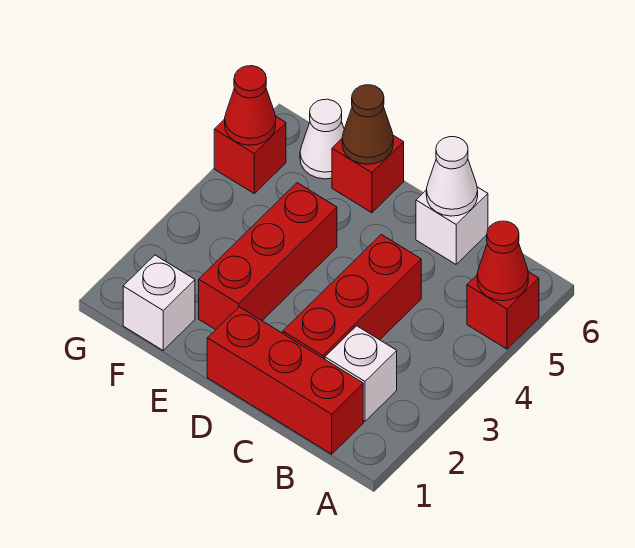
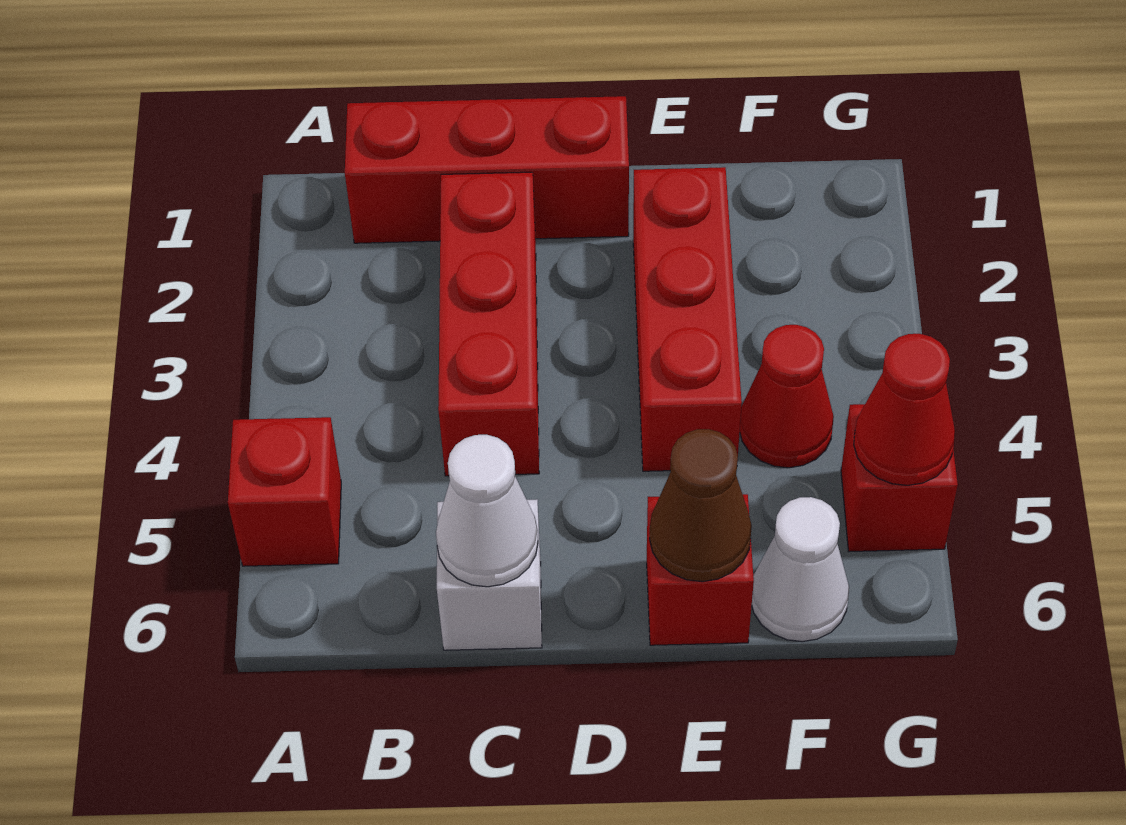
red 1x1 cone [477,221,528,301] -> red 1x1 cone moved to [740,325,834,468]
white 1x1 brick [325,326,397,421] -> none
white 1x1 brick [123,255,195,350] -> none

